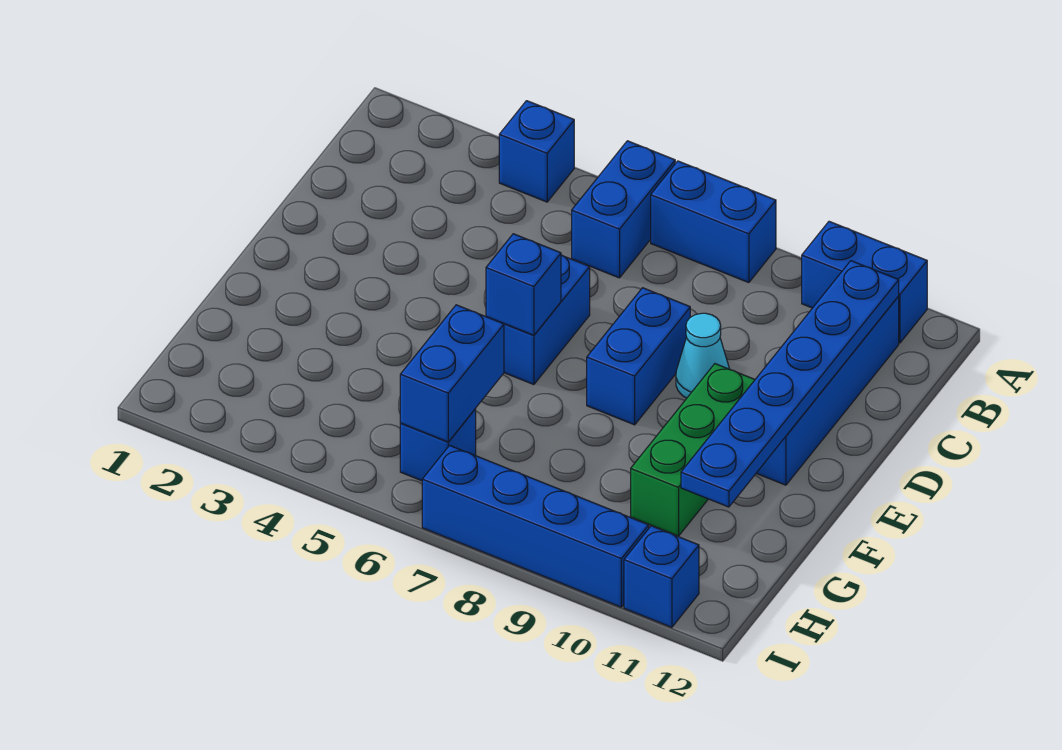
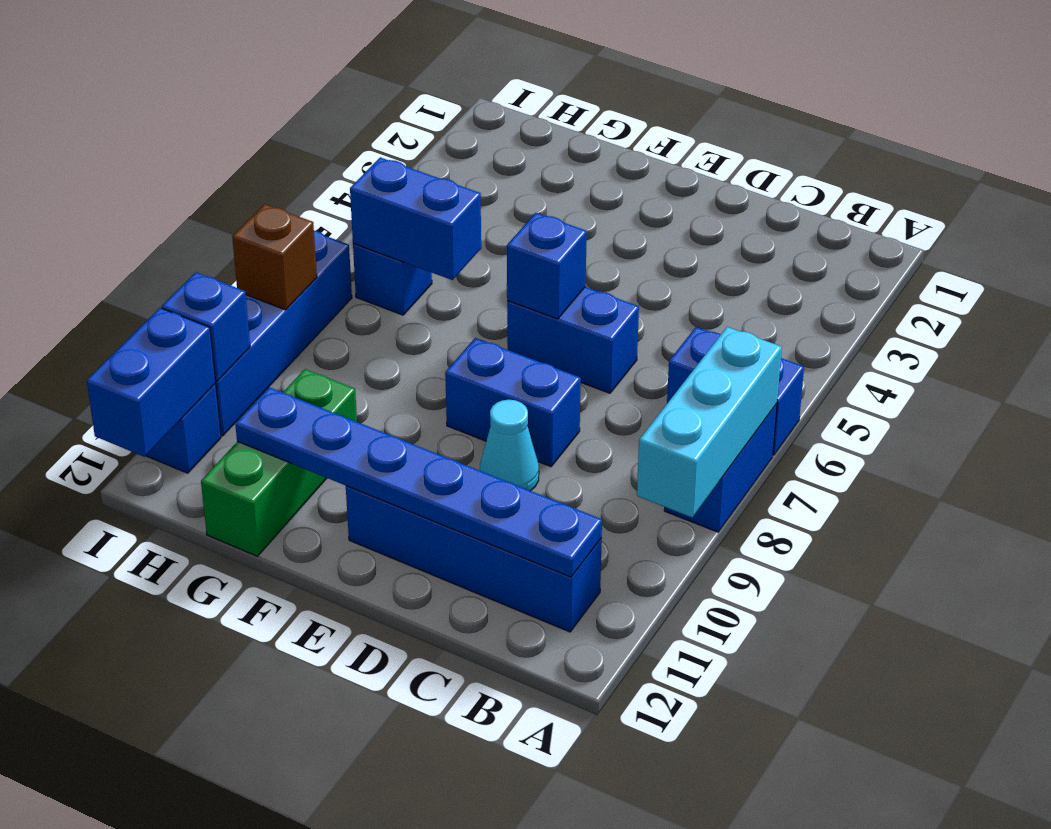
blue 1x1 brick [499,101,574,202] -> blue 1x1 brick moved to [162,272,250,381]
none -> cyan 1x3 brick [637,327,782,517]
blue 1x2 brick [802,221,927,343] -> blue 1x2 brick moved to [87,308,215,457]
green 1x3 brick [631,364,755,536] -> green 1x3 brick turned to [201,369,357,556]
none -> brown 1x1 brick [232,204,317,310]

